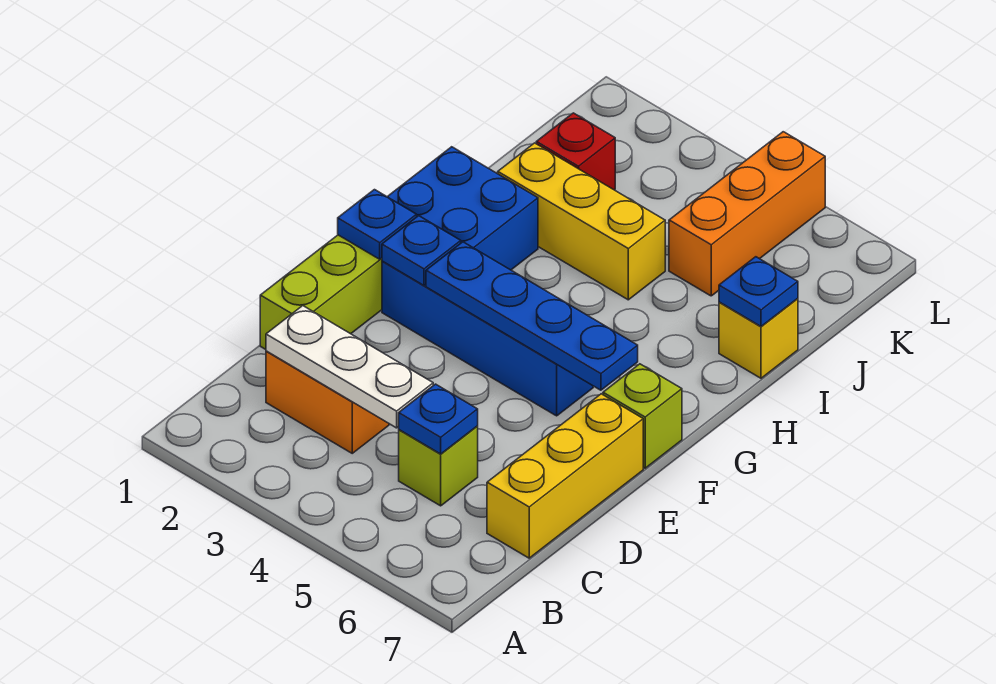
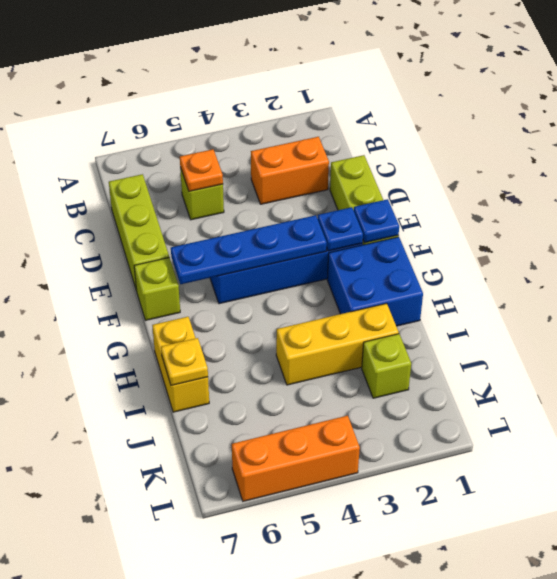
white 1x3 plate [266,306,433,428] -> none
blue 1x1 plate [399,384,478,454] -> orange 1x1 plate [180,149,223,191]
yellow 1x3 brick [487,394,643,558] -> lime 1x3 brick [109,174,169,291]
yellow 1x1 brick [719,299,798,378] -> yellow 1x2 brick [152,317,209,412]
blue 1x1 plate [719,257,798,326] -> yellow 1x1 plate [161,338,208,386]
red 1x1 brick [536,113,615,190] -> lime 1x1 brick [362,334,411,398]
orange 1x3 brick [669,132,825,296] -> orange 1x3 brick turned to [232,416,360,501]

